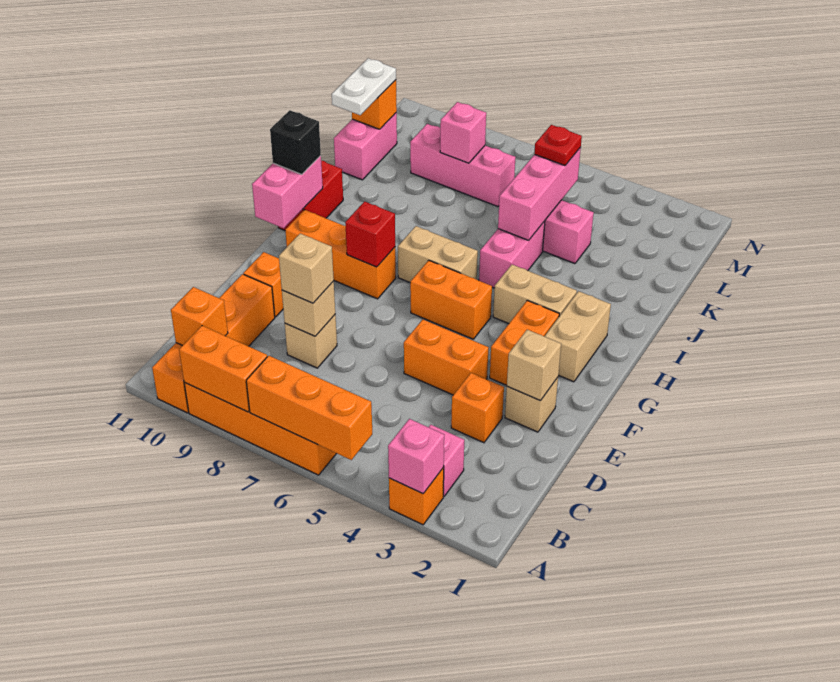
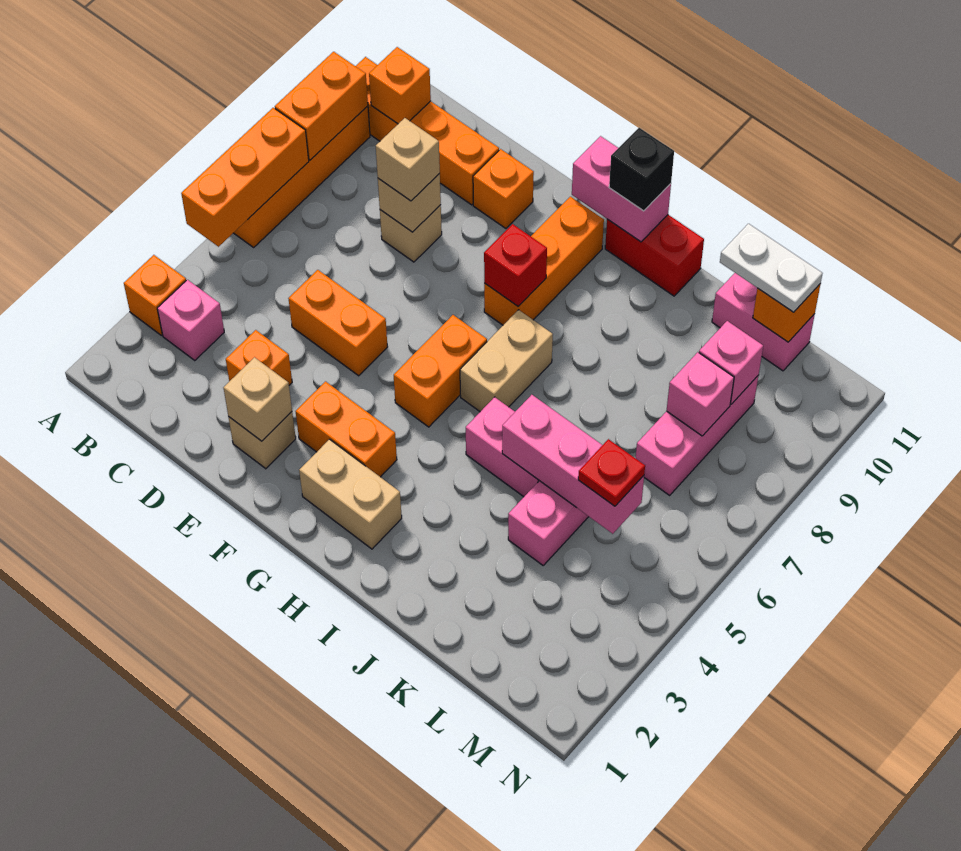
pink 1x1 brick [388,419,444,494] -> pink 1x1 brick moved to [699,321,763,404]
orange 1x2 brick [404,320,488,395] -> orange 1x2 brick turned to [288,270,388,376]
tan 1x2 brick [493,265,577,324] -> none

